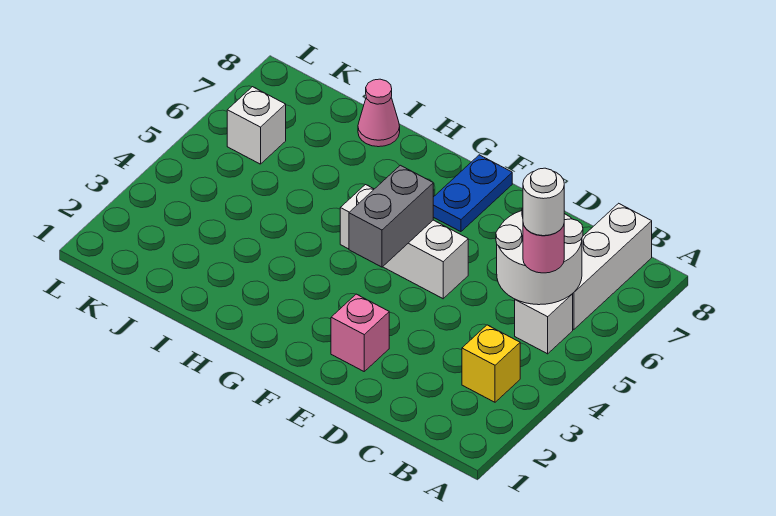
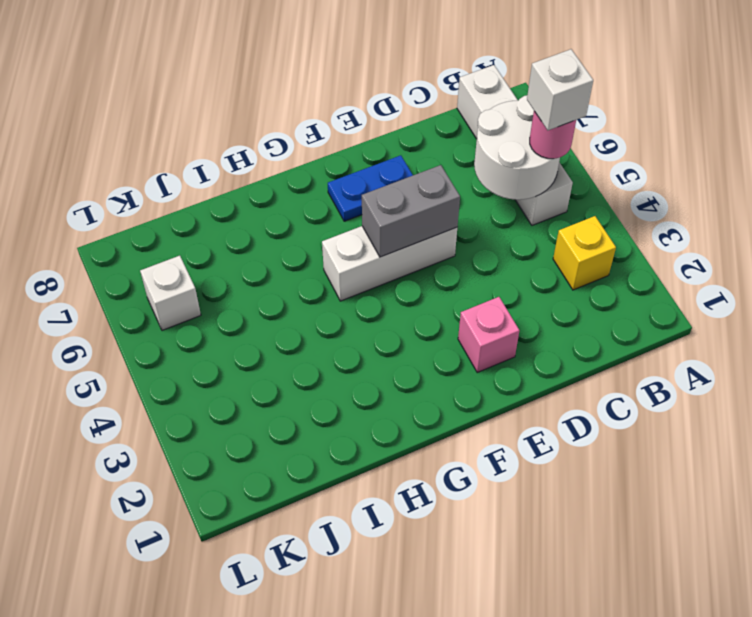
white 1x1 round brick [523,168,564,236] -> white 1x1 brick [527,49,593,130]
grey 1x2 brick [349,165,433,267] -> grey 1x2 brick turned to [362,165,460,257]
blue 1x2 plate [433,155,512,232] -> blue 1x2 plate turned to [328,155,413,221]
pink 1x1 cone [358,79,400,147] -> none

